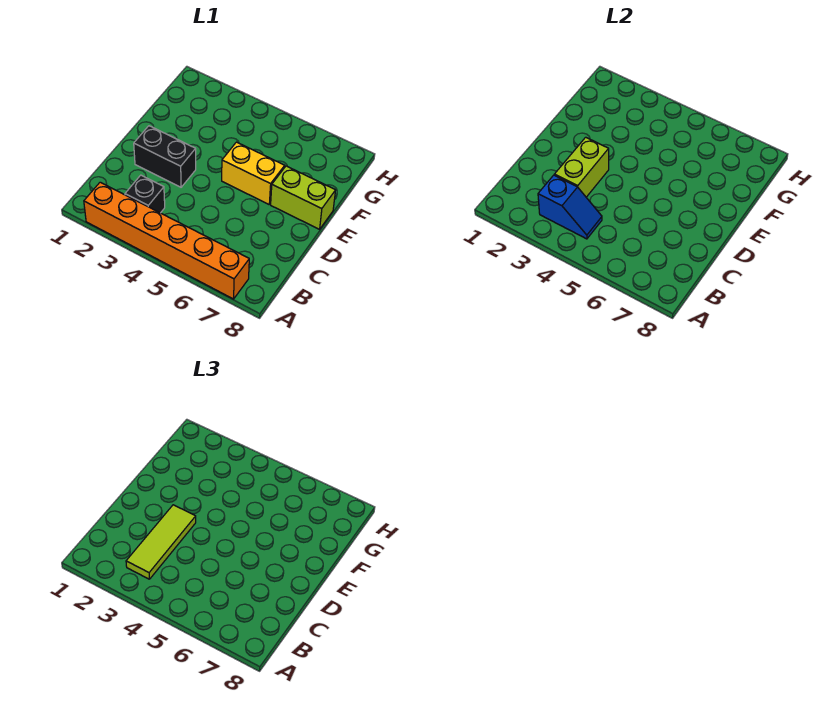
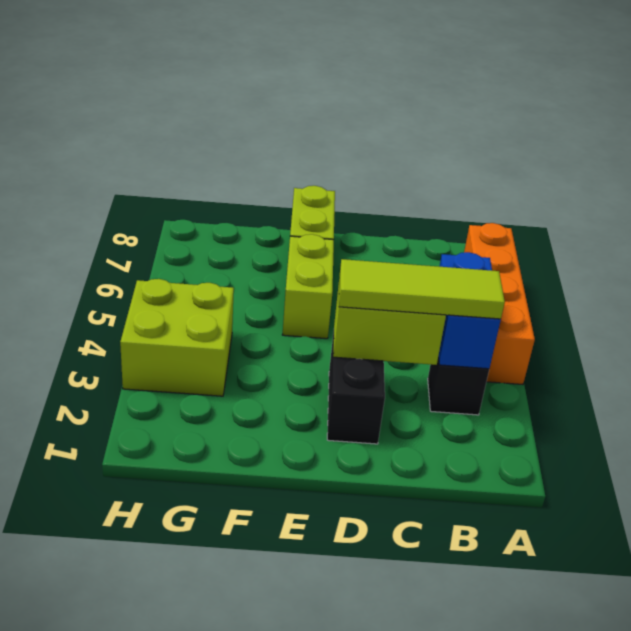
orange 1x6 brick [84,182,249,299] -> orange 1x4 brick [464,223,535,385]
blue 1x2 slope [538,175,602,239] -> blue 1x2 brick [438,252,501,369]
yellow 1x2 brick [222,142,285,204] -> lime 1x2 brick [282,234,334,339]
none -> lime 2x2 brick [120,279,234,396]

